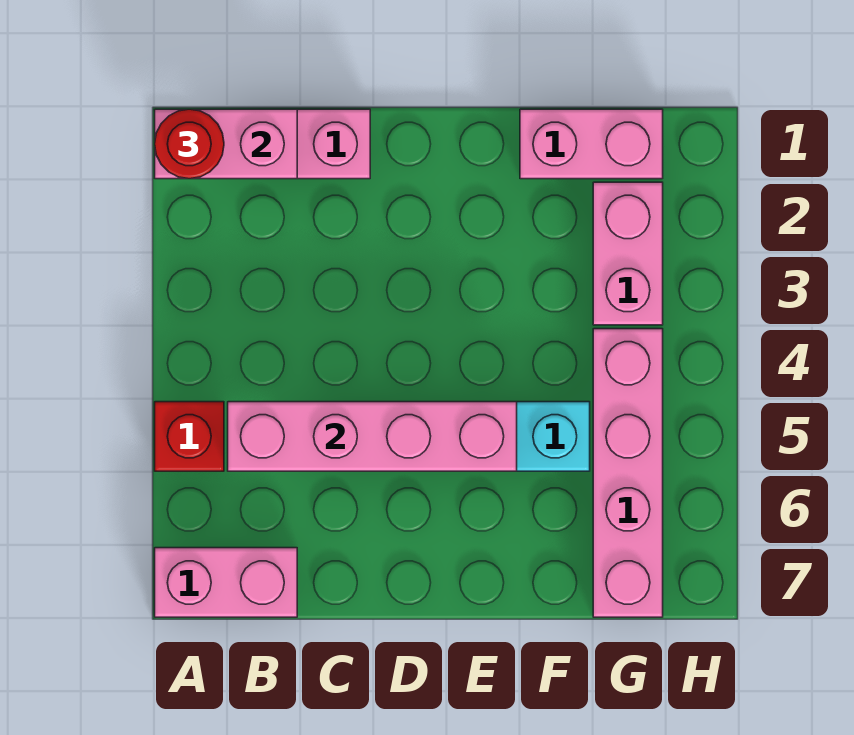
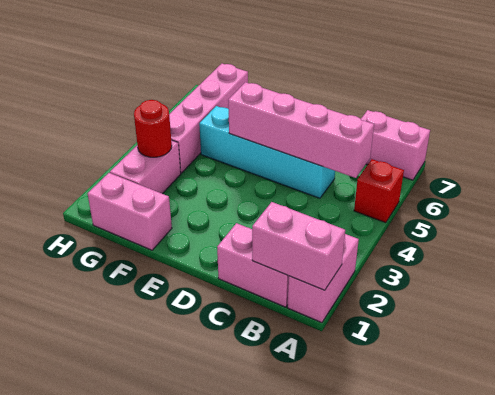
none -> pink 1x2 brick [288,234,359,323]
red 1x1 round brick [155,109,224,179] -> red 1x1 round brick moved to [134,100,172,157]

